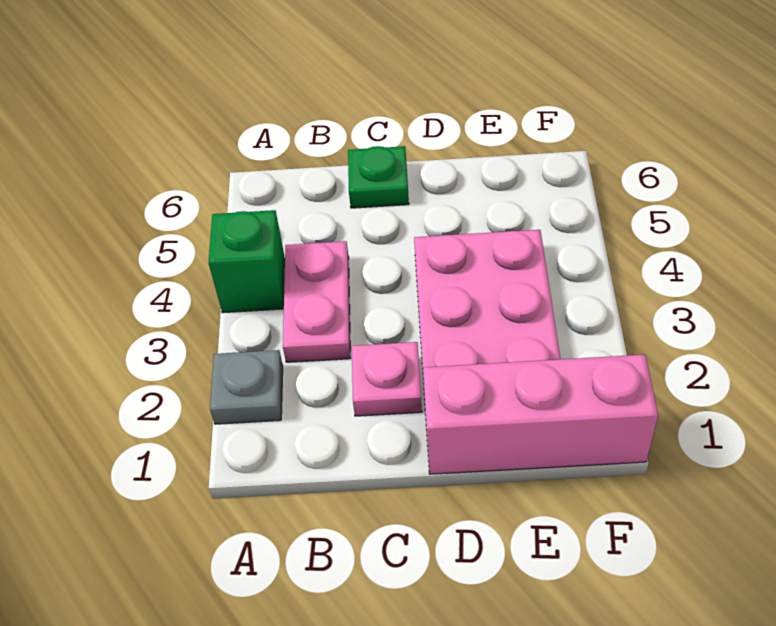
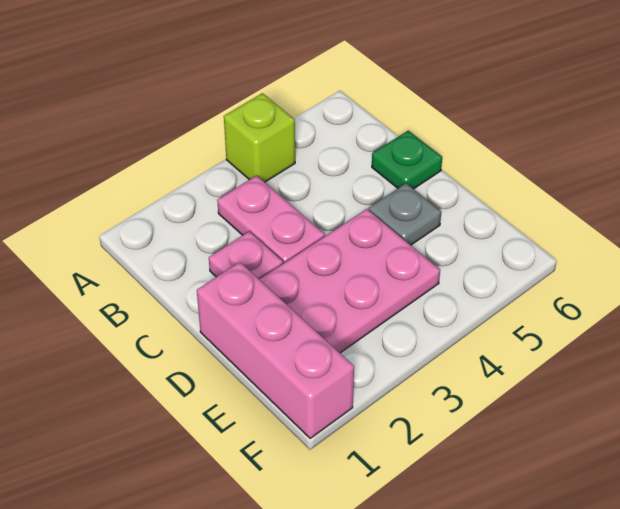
grey 1x1 plate [210,350,283,424] -> grey 1x1 plate moved to [369,183,441,245]
green 1x1 brick [208,210,285,313] -> lime 1x1 brick [224,93,295,182]
pink 1x2 plate [283,241,350,362] -> pink 1x2 plate turned to [217,176,325,264]

